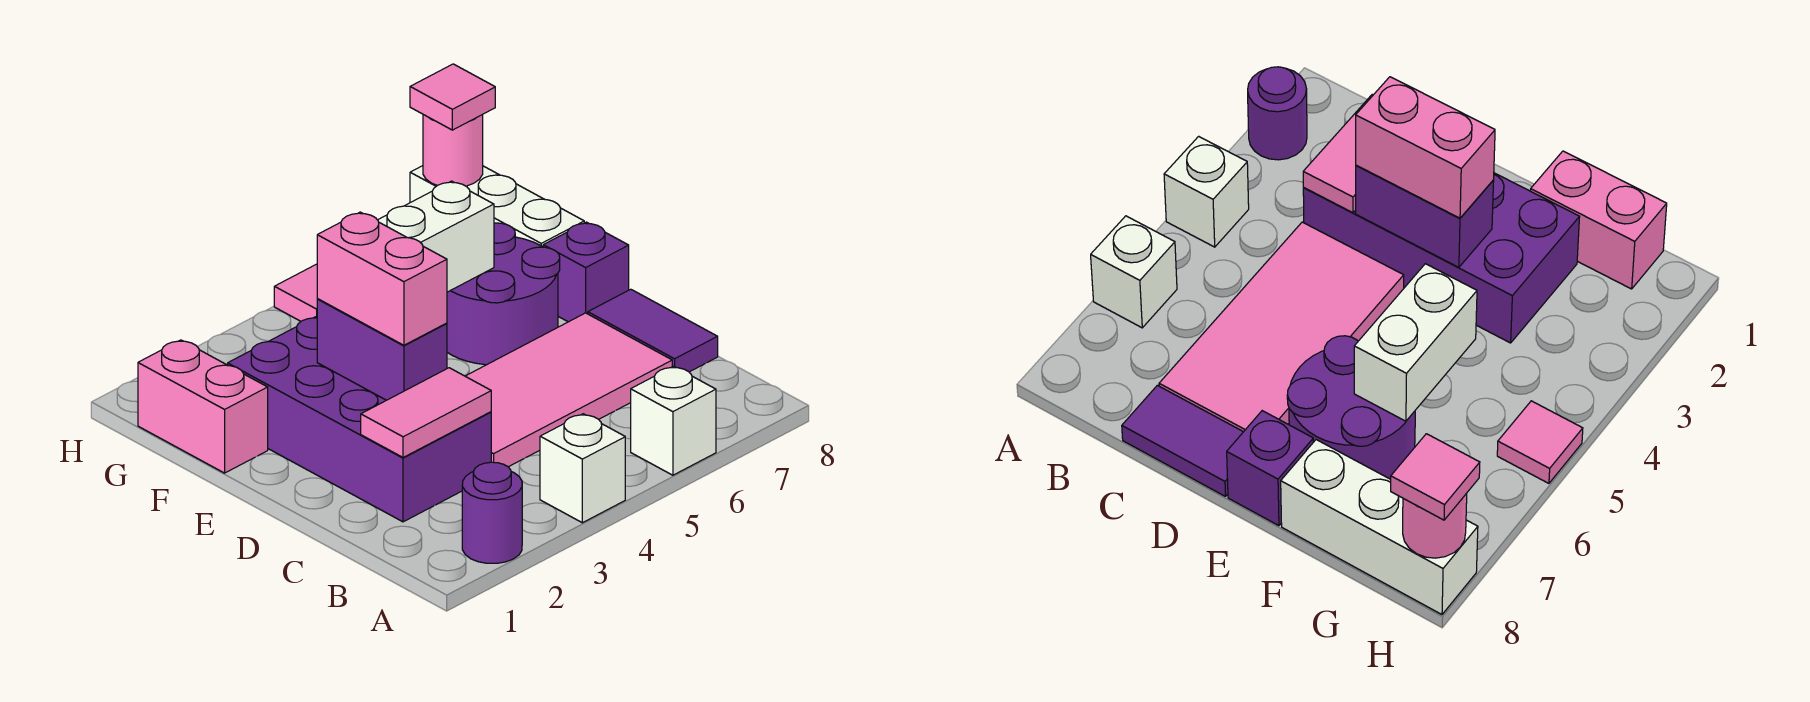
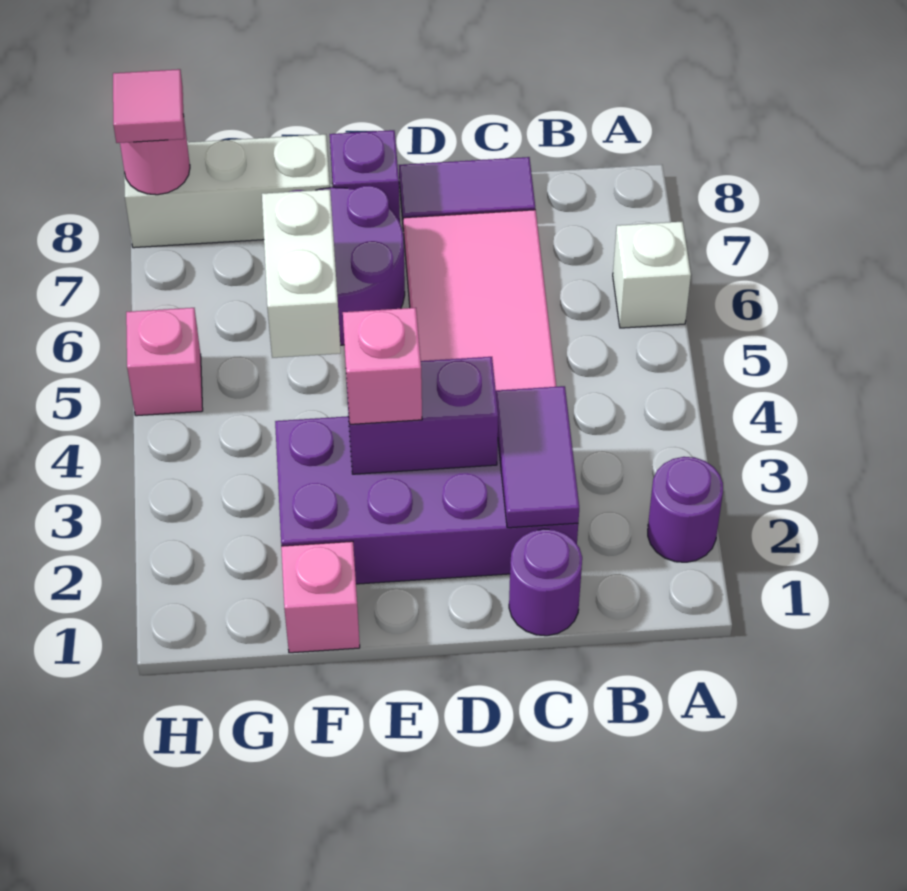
white 1x1 brick [540,414,625,523] -> none
none -> purple 1x1 round brick [509,529,582,636]
pink 1x2 tile [361,368,491,457] -> purple 1x2 tile [496,386,579,528]
pink 1x2 brick [317,212,447,345] -> pink 1x1 brick [343,308,422,424]
pink 1x2 brick [138,340,268,473] -> pink 1x1 brick [281,541,360,653]
pink 1x1 tile [274,264,317,321] -> pink 1x1 brick [126,308,203,416]

